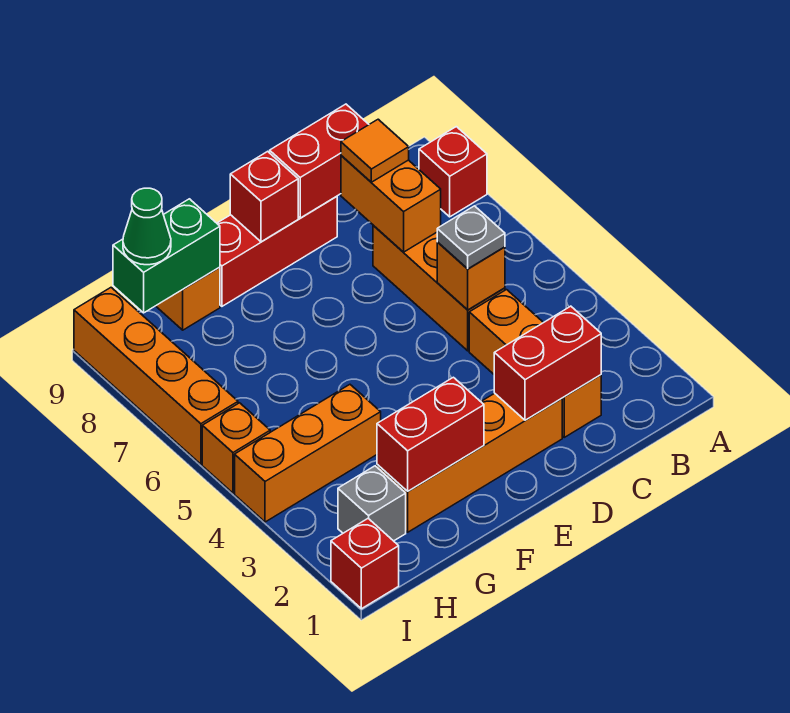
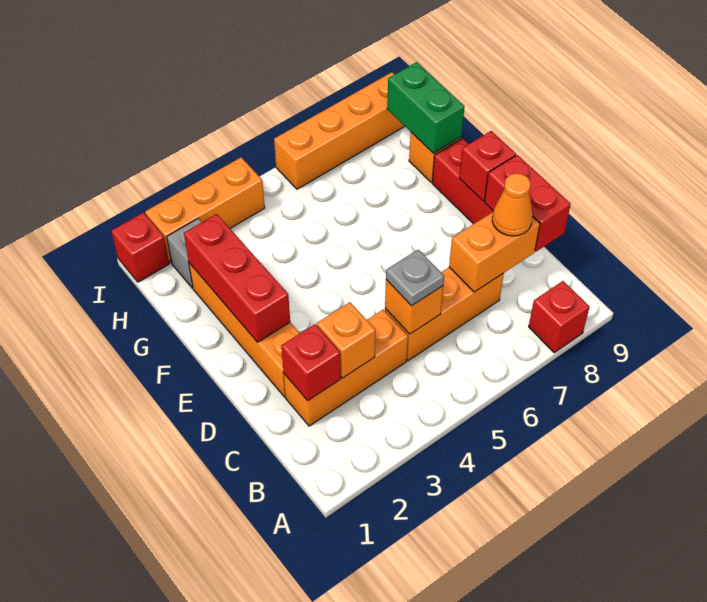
red 1x2 brick [494,306,601,420] -> red 1x1 brick [281,324,341,401]
orange 1x1 tile [341,119,409,182] -> orange 1x1 cone [492,173,533,236]
red 1x2 brick [377,377,484,491] -> red 1x3 brick [184,214,290,342]
orange 1x3 brick [235,385,381,522] -> orange 1x3 brick turned to [145,157,265,263]
green 1x1 cone [123,188,171,265] -> none
orange 1x1 brick [202,403,270,493] -> orange 1x1 brick moved to [317,302,375,378]

